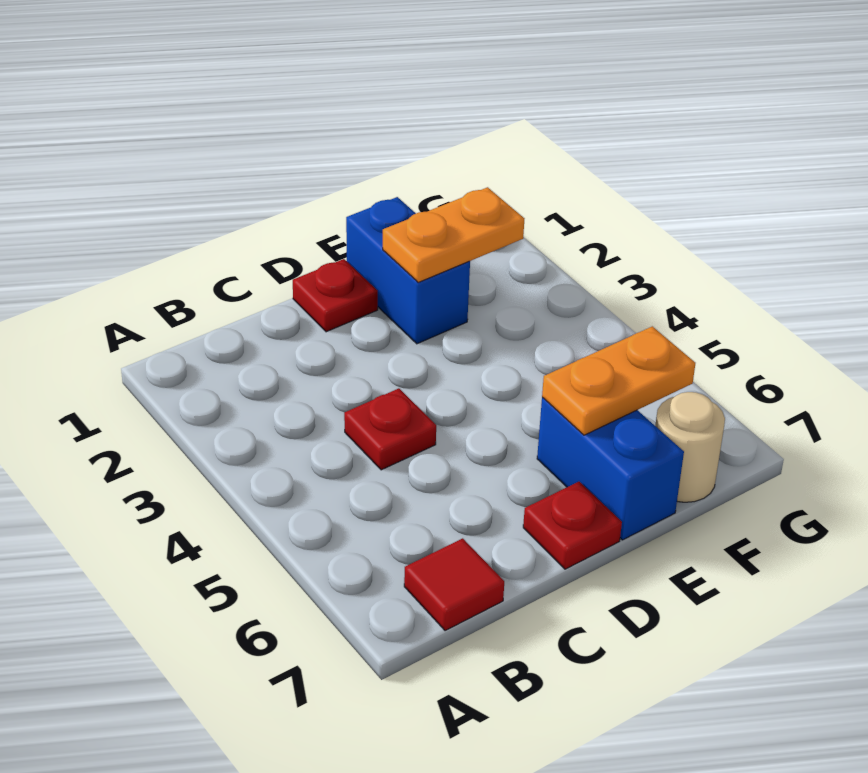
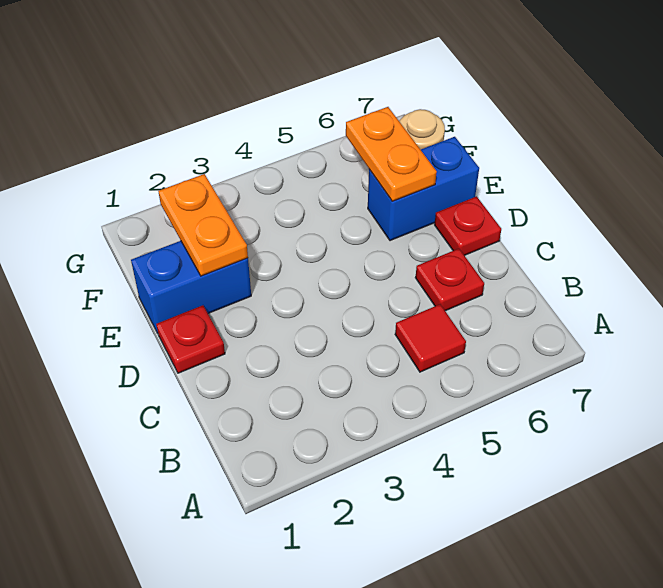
red 1x1 tile [404,538,504,631] -> red 1x1 tile moved to [395,304,466,372]
red 1x1 plate [344,388,436,470] -> red 1x1 plate moved to [415,249,484,311]

